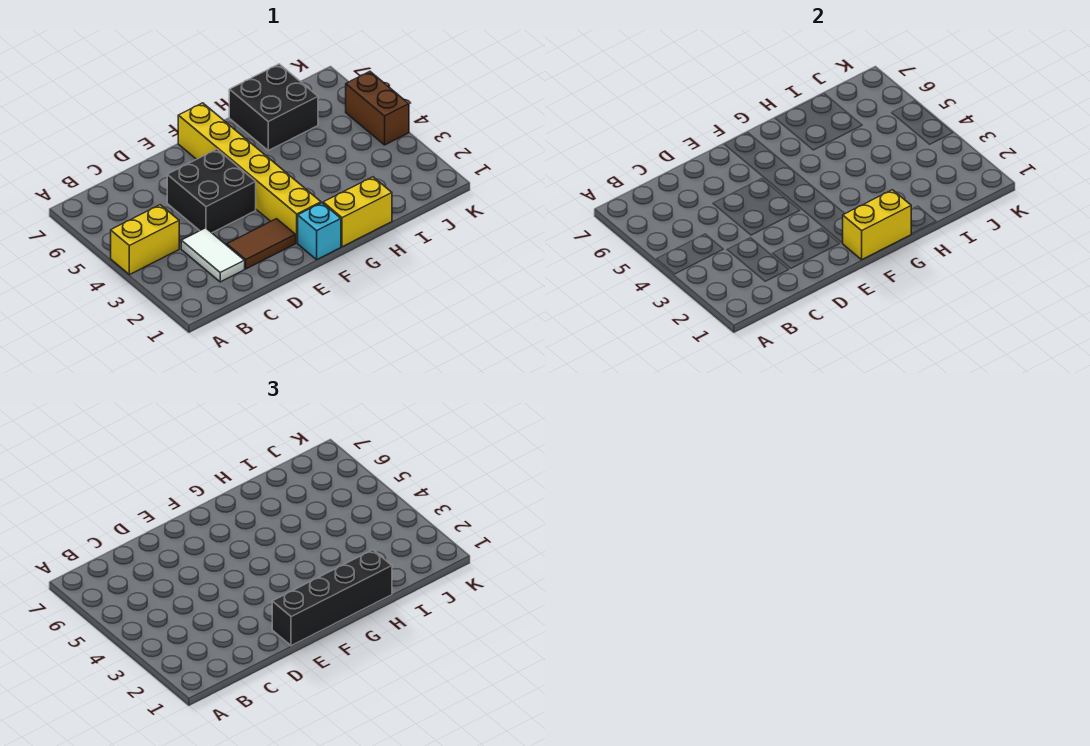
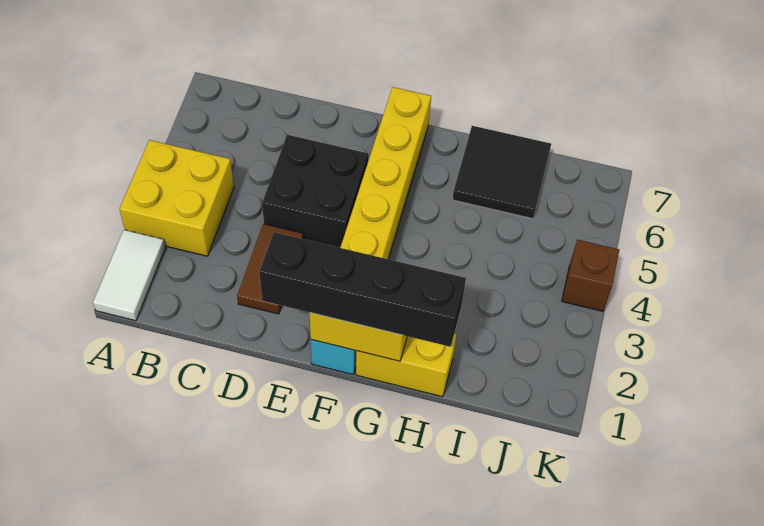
yellow 1x2 brick [111,205,179,275] -> yellow 2x2 brick [119,140,234,256]
white 1x2 tile [181,228,245,282] -> white 1x2 tile moved to [93,230,165,321]
brown 1x2 tile [227,219,296,269] -> brown 1x2 tile turned to [237,224,303,314]
black 2x2 brick [229,64,318,151] -> black 2x2 tile [452,126,551,219]
brown 1x2 brick [346,72,409,145] -> brown 1x1 brick [562,240,619,311]

